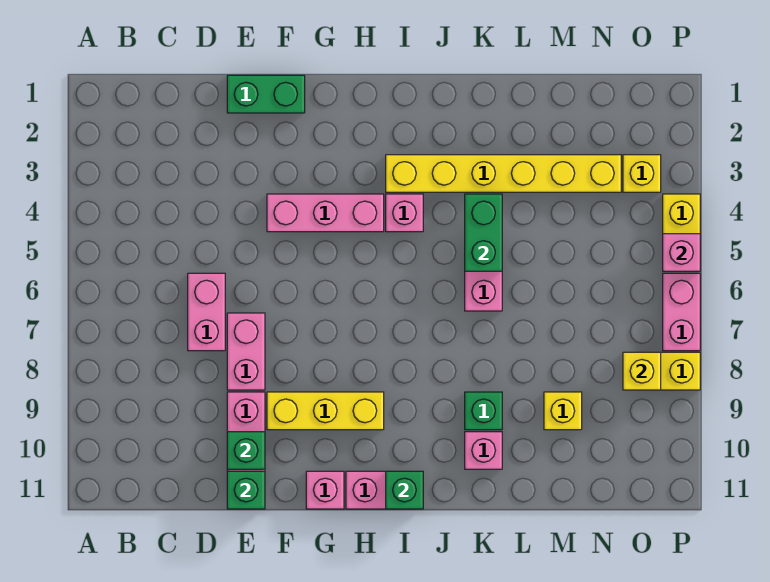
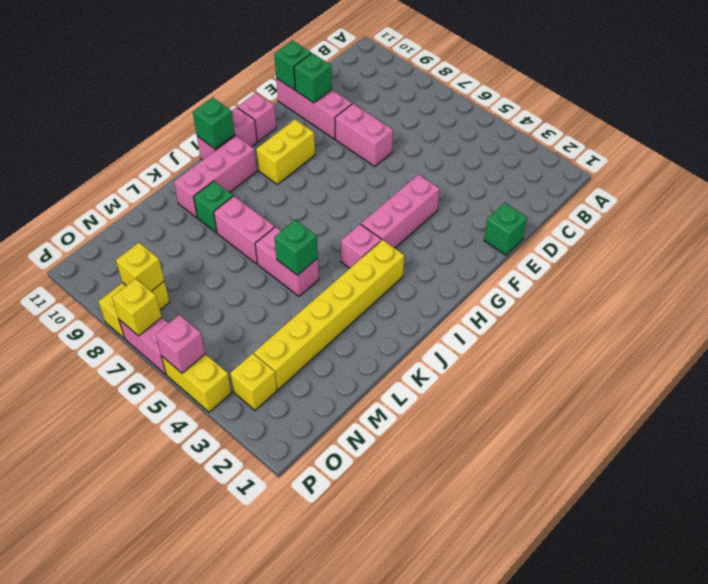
pink 1x2 brick [188,273,225,351] -> pink 1x2 brick moved to [214,196,275,264]
green 1x2 brick [227,75,305,113] -> green 1x1 brick [484,203,527,255]
yellow 1x3 brick [267,392,384,430] -> yellow 1x2 brick [256,120,315,184]
green 1x2 brick [465,194,502,271] -> green 1x1 brick [274,220,318,275]
pink 1x1 brick [465,432,502,469] -> pink 1x3 brick [174,136,257,218]
yellow 1x1 brick [544,392,582,430] -> yellow 1x1 brick moved to [112,279,162,336]

